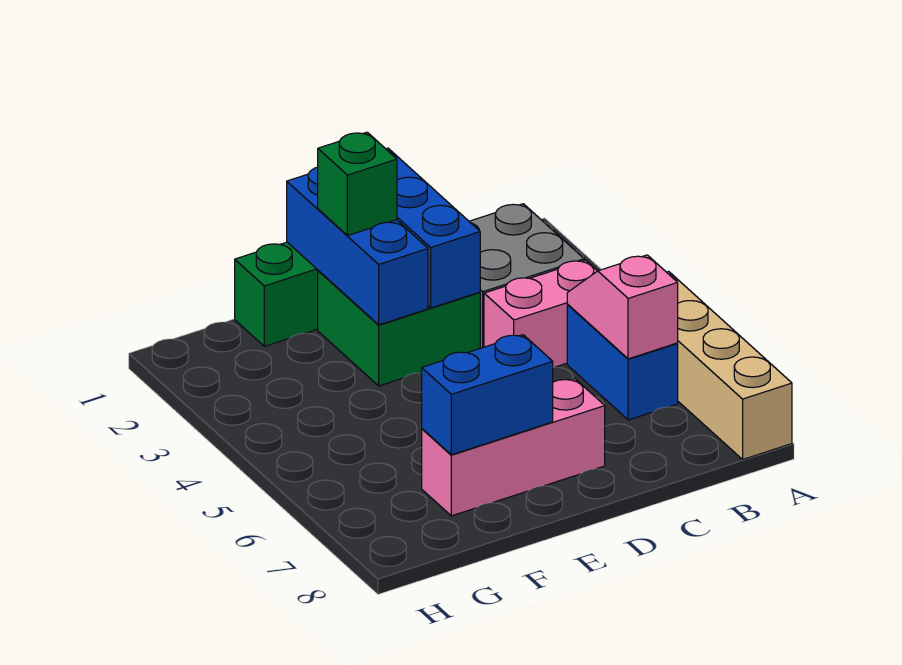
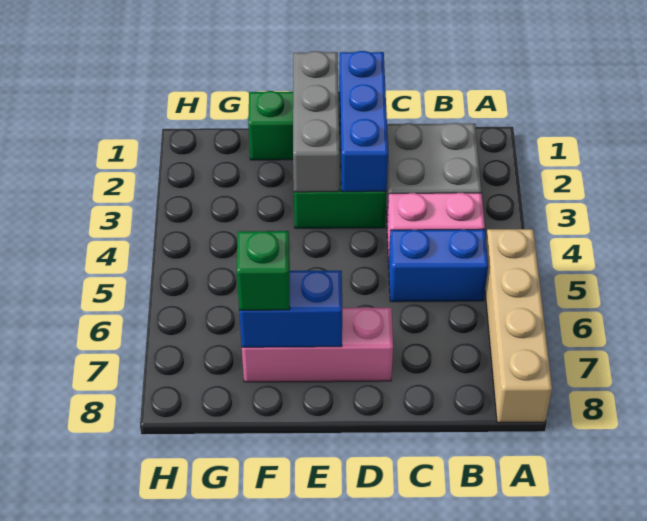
blue 1x2 brick [567,305,678,420] -> blue 1x2 brick turned to [389,229,488,302]
pink 1x2 slope [567,255,678,359] -> none
blue 1x3 brick [287,167,428,325] -> grey 1x3 brick [293,51,339,192]
green 1x1 brick [318,132,397,236] -> green 1x1 brick moved to [236,231,290,310]

